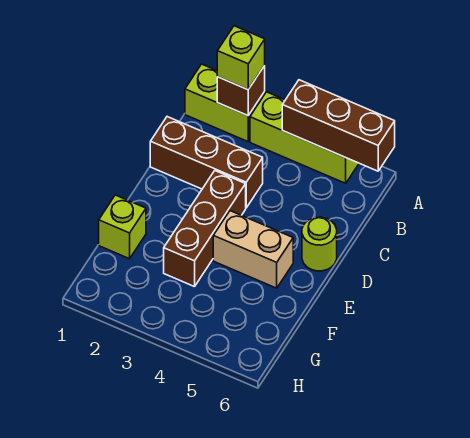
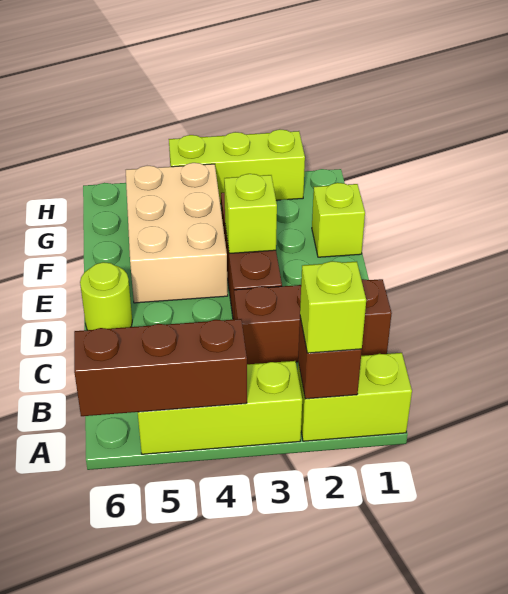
none -> lime 1x1 brick [224,174,277,253]
tan 1x2 brick [213,211,293,288] -> tan 2x3 brick [126,163,228,303]
none -> lime 1x3 brick [169,129,305,204]

